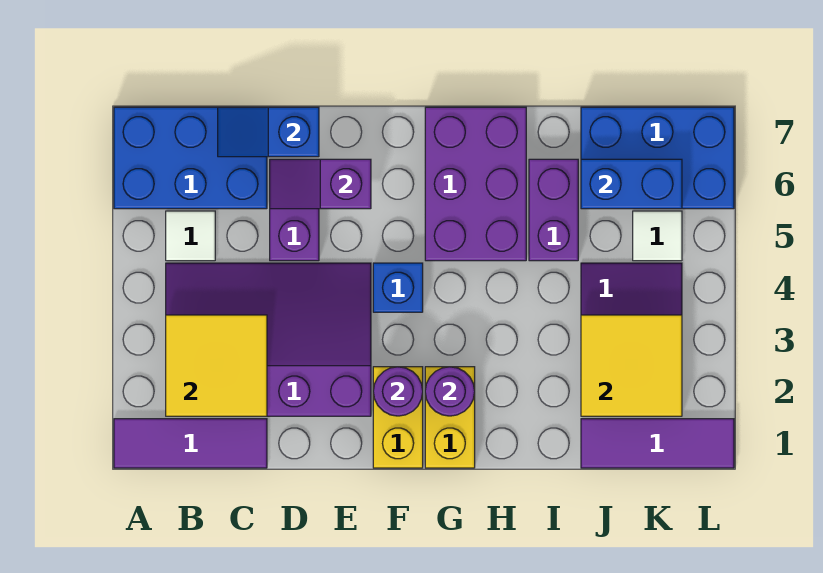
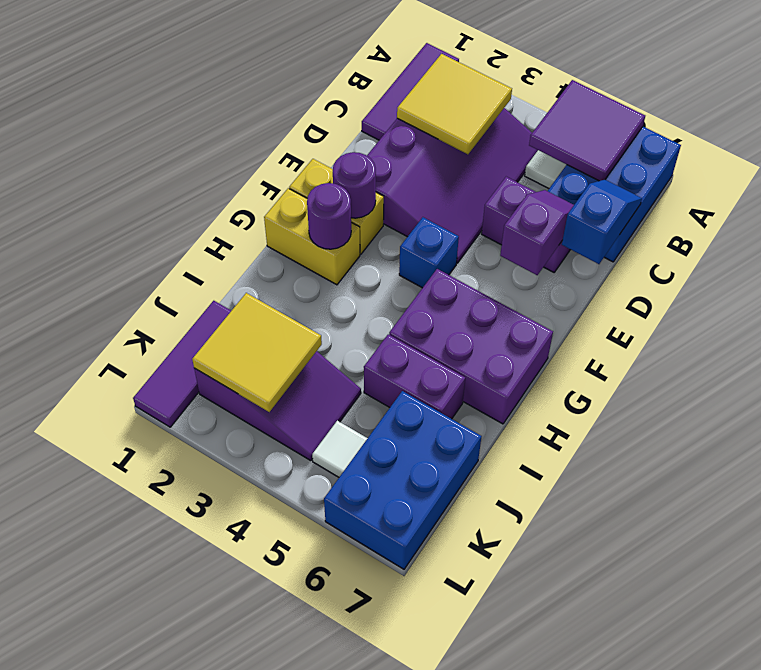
none -> purple 2x2 tile [529,80,645,181]
blue 1x2 brick [581,159,682,209] -> none

